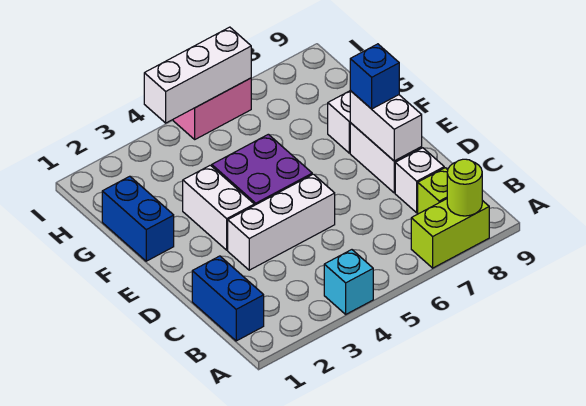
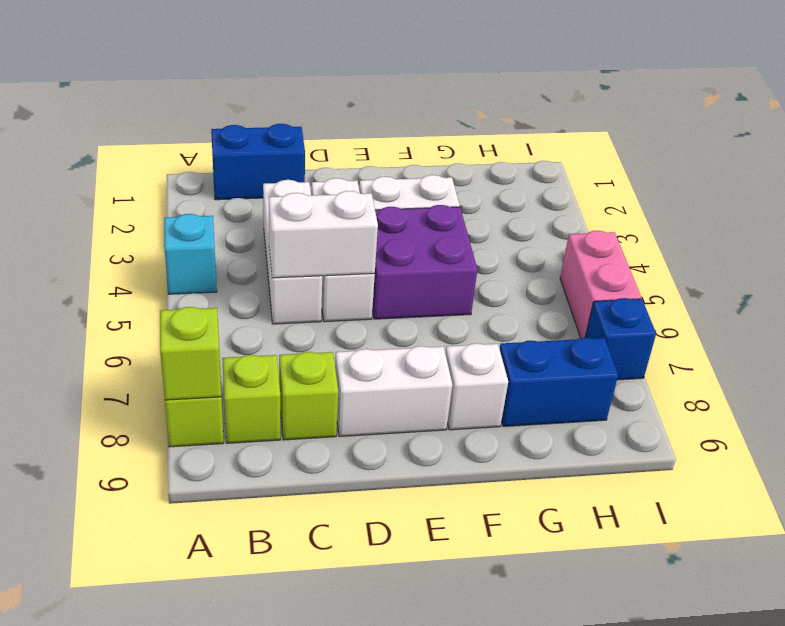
lime 1x1 round brick [447,159,482,216] -> lime 1x1 brick [160,307,221,400]
white 1x1 brick [395,148,444,213] -> lime 1x1 brick [279,352,338,440]
white 1x2 brick [350,91,422,161] -> white 1x2 brick moved to [269,191,378,278]
blue 1x1 brick [350,44,399,109] -> blue 1x1 brick moved to [585,298,656,380]
blue 1x2 brick [102,176,174,261] -> blue 1x2 brick moved to [500,338,618,427]
white 1x3 brick [144,27,251,123] -> white 1x3 brick moved to [263,180,322,324]

